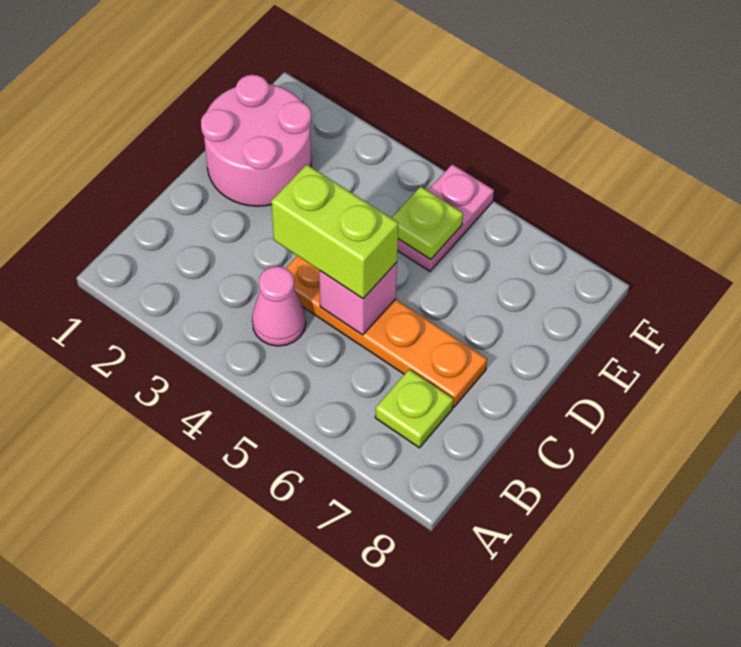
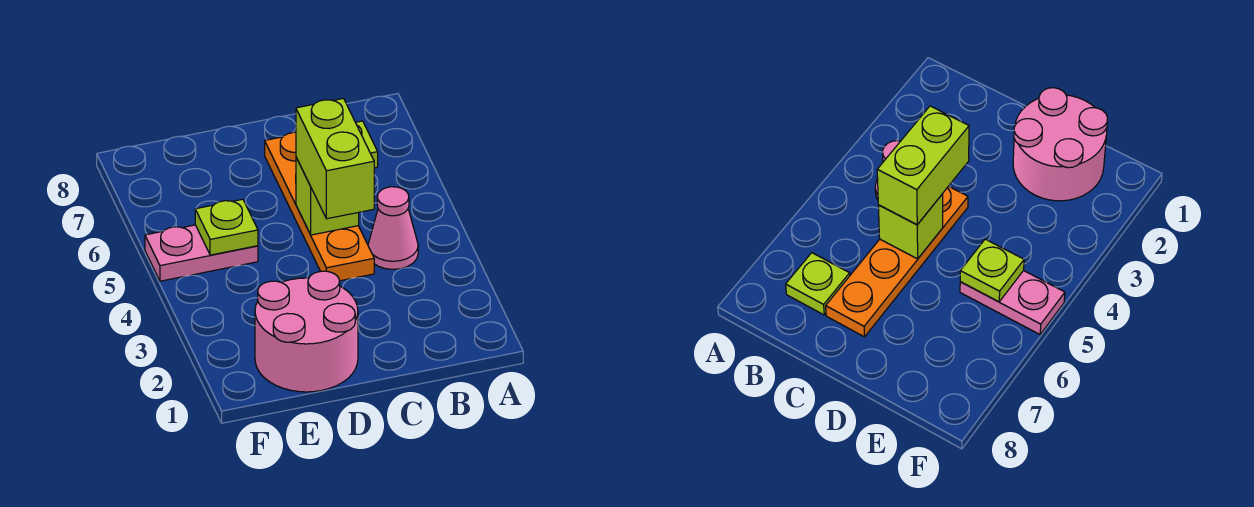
pink 1x1 brick [319,262,397,335] -> lime 1x1 brick [296,158,359,235]

